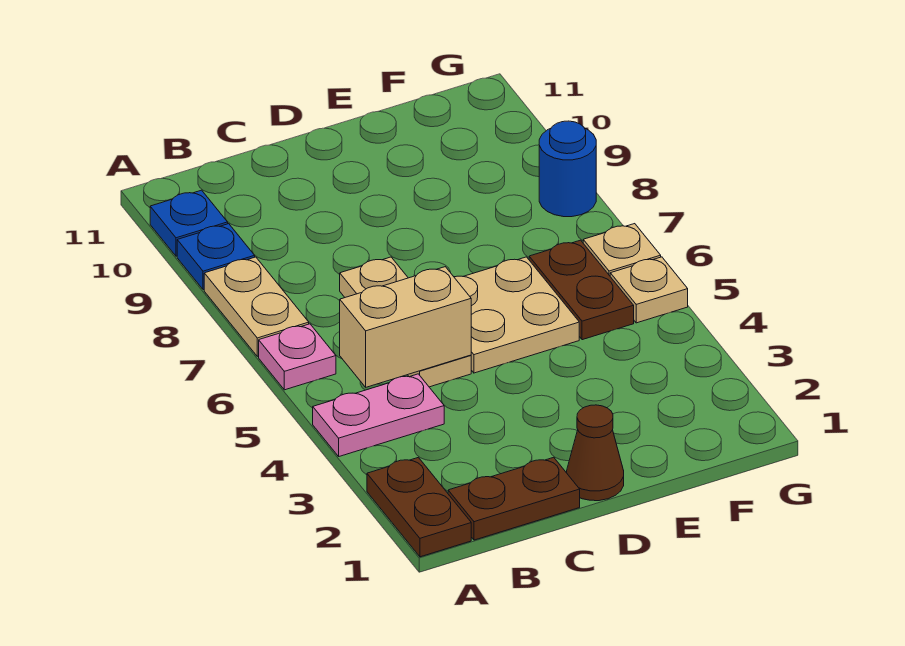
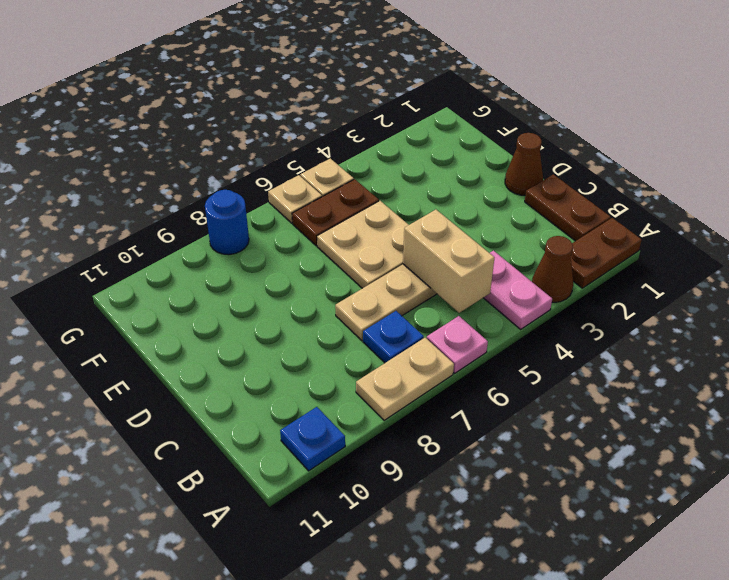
none -> brown 1x1 cone [532,236,573,302]
blue 1x1 plate [177,224,255,290] -> blue 1x1 plate moved to [363,311,424,363]

